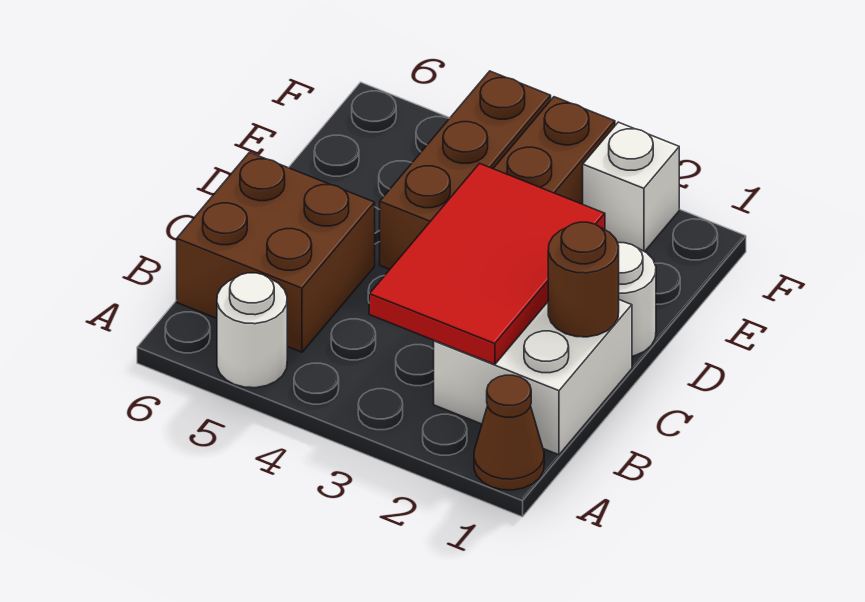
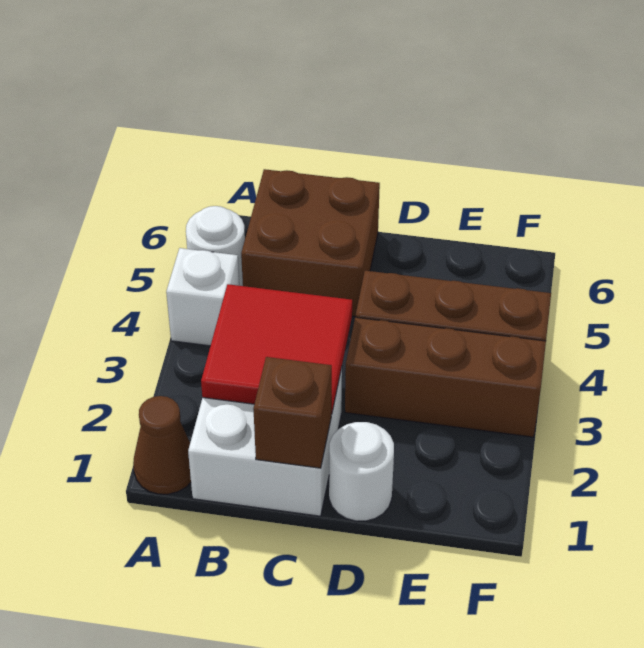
red 2x3 tile [369,163,605,364] -> red 2x2 tile [201,284,352,414]
brown 1x1 round brick [548,222,619,337] -> brown 1x1 brick [253,357,332,468]
white 1x1 brick [583,122,679,252] -> white 1x1 brick moved to [166,248,239,346]

